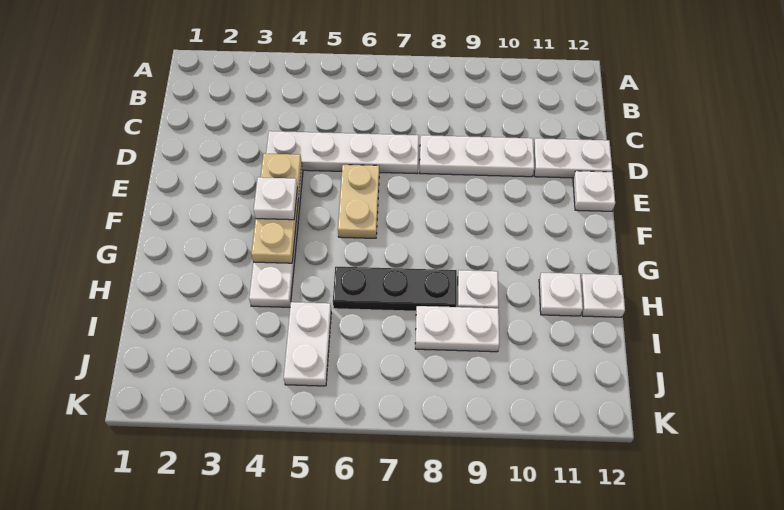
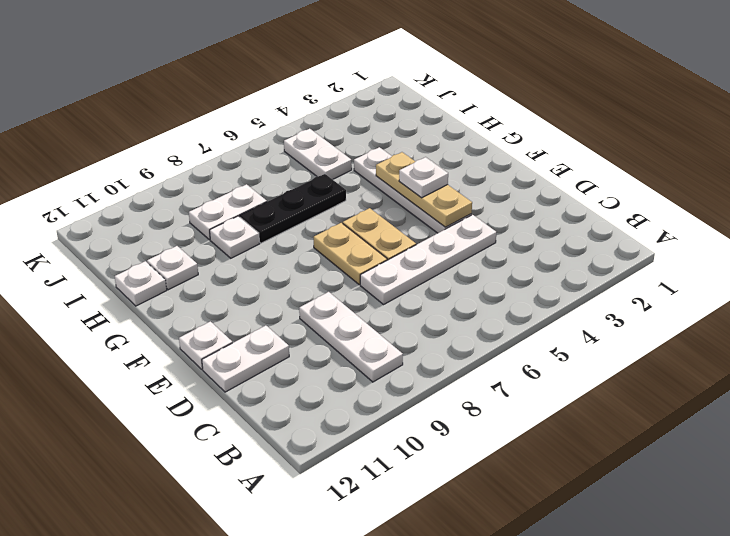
white 1x3 plate [420,135,534,177] -> white 1x3 plate turned to [299,292,403,382]
none -> tan 1x2 plate [313,223,387,285]

